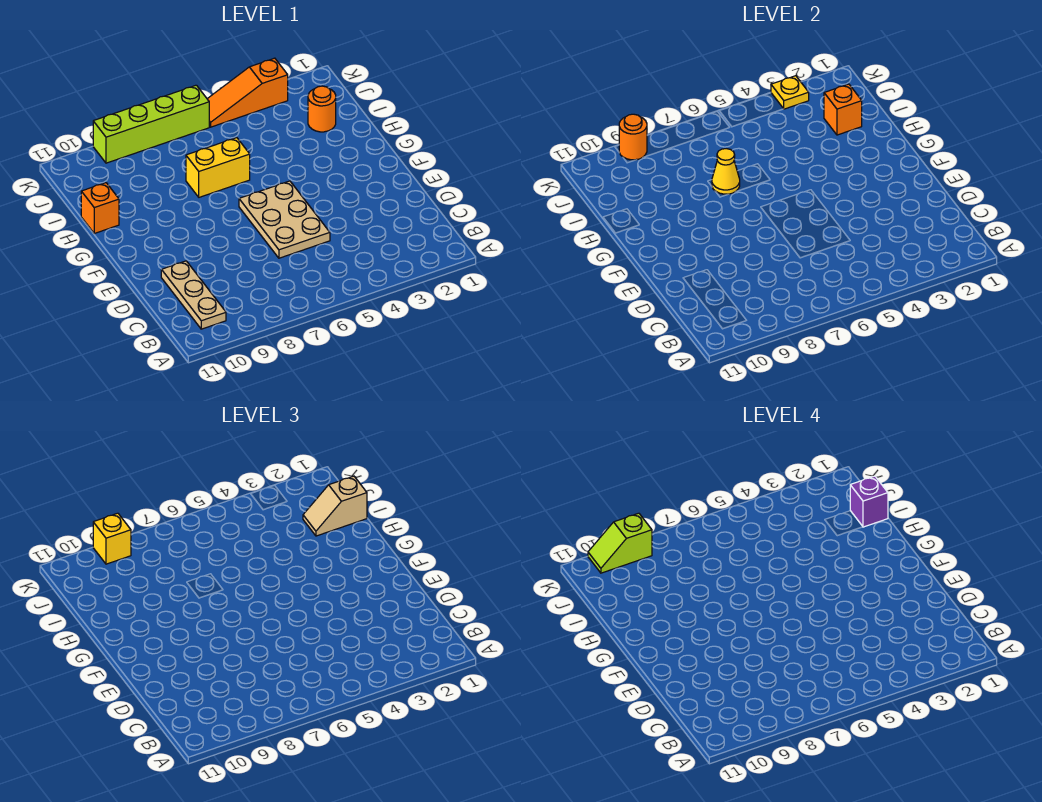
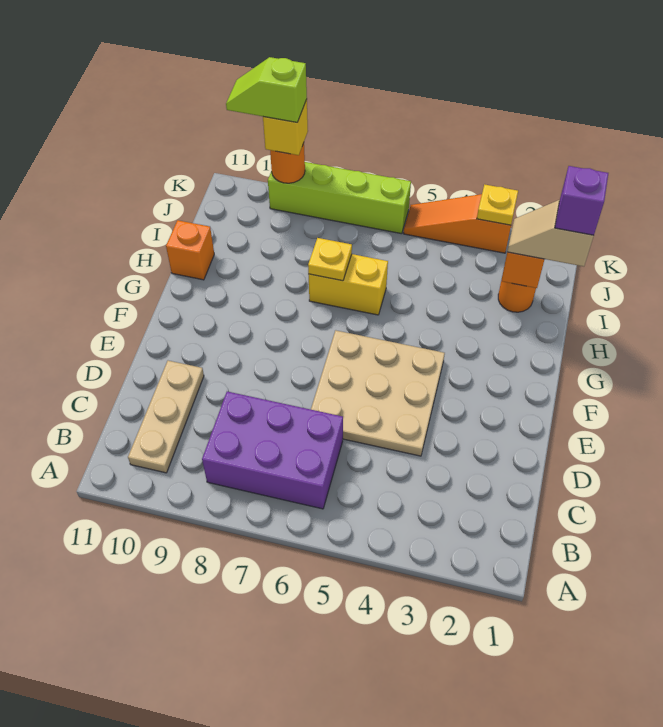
none -> purple 2x3 brick [202,392,343,509]
tan 2x3 plate [239,181,330,258] -> tan 3x3 plate [311,330,445,456]
yellow 1x1 cone [712,149,740,194] -> yellow 1x1 plate [308,238,352,281]

